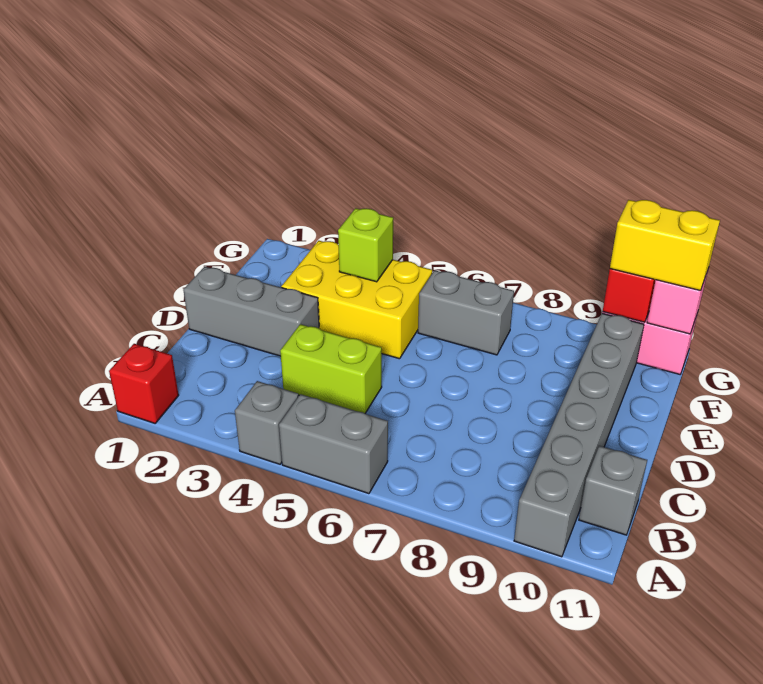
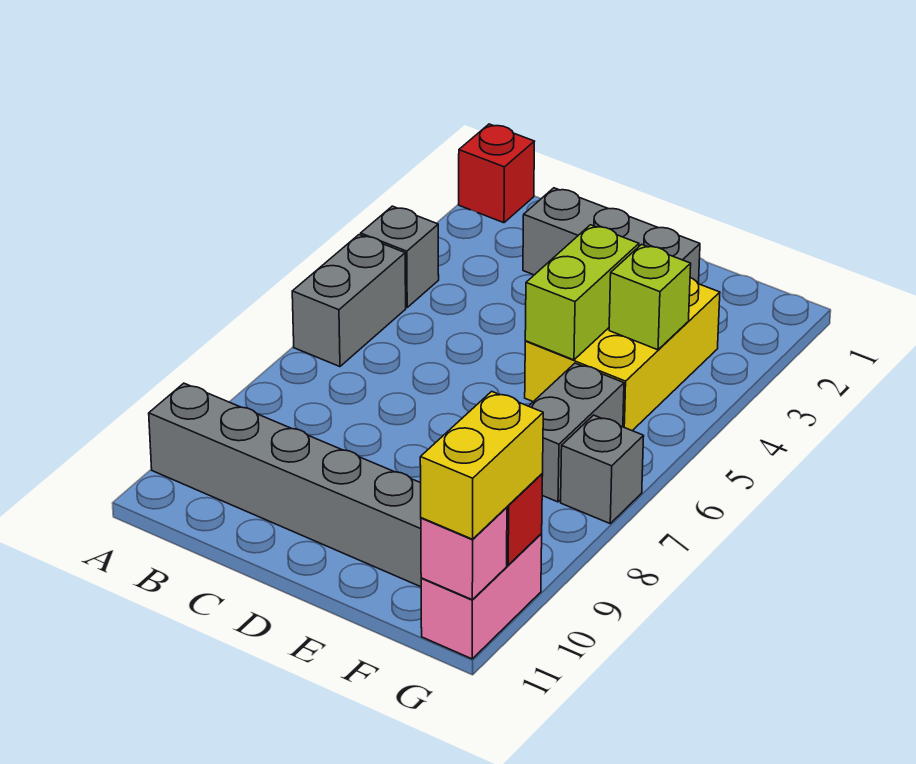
grey 1x1 brick [579,446,647,535] -> grey 1x1 brick moved to [561,415,644,523]
lime 1x2 brick [280,324,382,413] -> lime 1x2 brick moved to [525,225,639,360]
grey 1x3 brick [183,267,319,356] -> grey 1x3 brick turned to [523,188,700,284]

